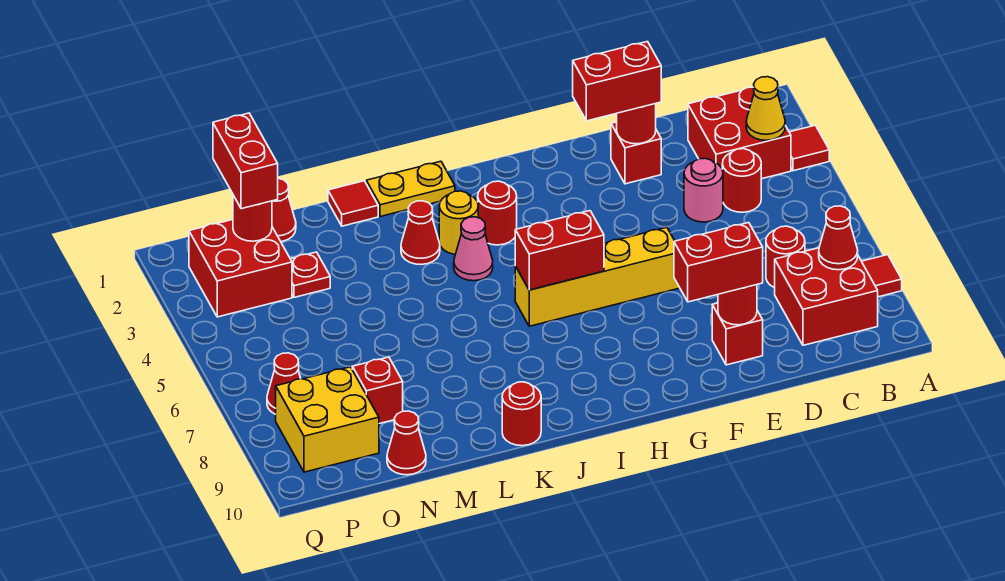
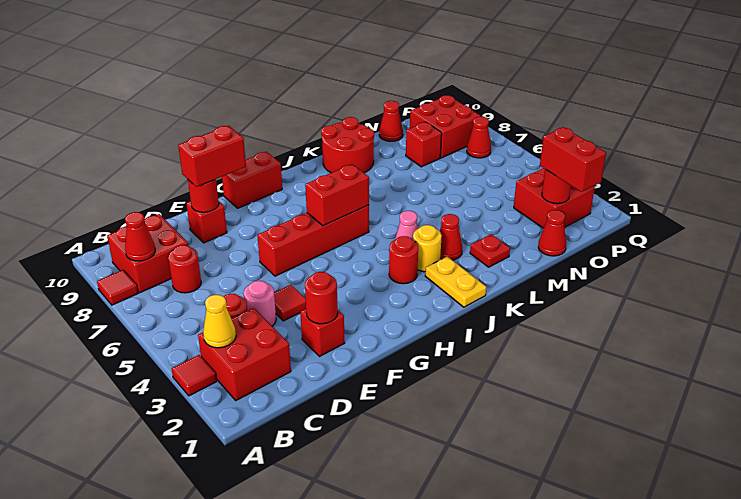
red 1x2 brick [573,42,661,121] -> red 1x2 brick moved to [222,152,282,208]
yellow 1x4 brick [515,227,680,326] -> red 1x4 brick [257,205,369,276]
yellow 1x2 plate [366,161,455,217] -> yellow 1x2 plate turned to [425,257,486,307]
red 1x1 round brick [502,382,541,446] -> red 2x2 round brick [321,117,374,173]
red 1x1 tile [328,181,378,226] -> red 1x1 tile moved to [274,285,306,321]
red 1x1 plate [291,252,330,297] -> red 1x1 plate moved to [470,234,510,267]
yellow 2x2 brick [276,367,379,472] -> red 2x2 brick [410,95,481,158]

